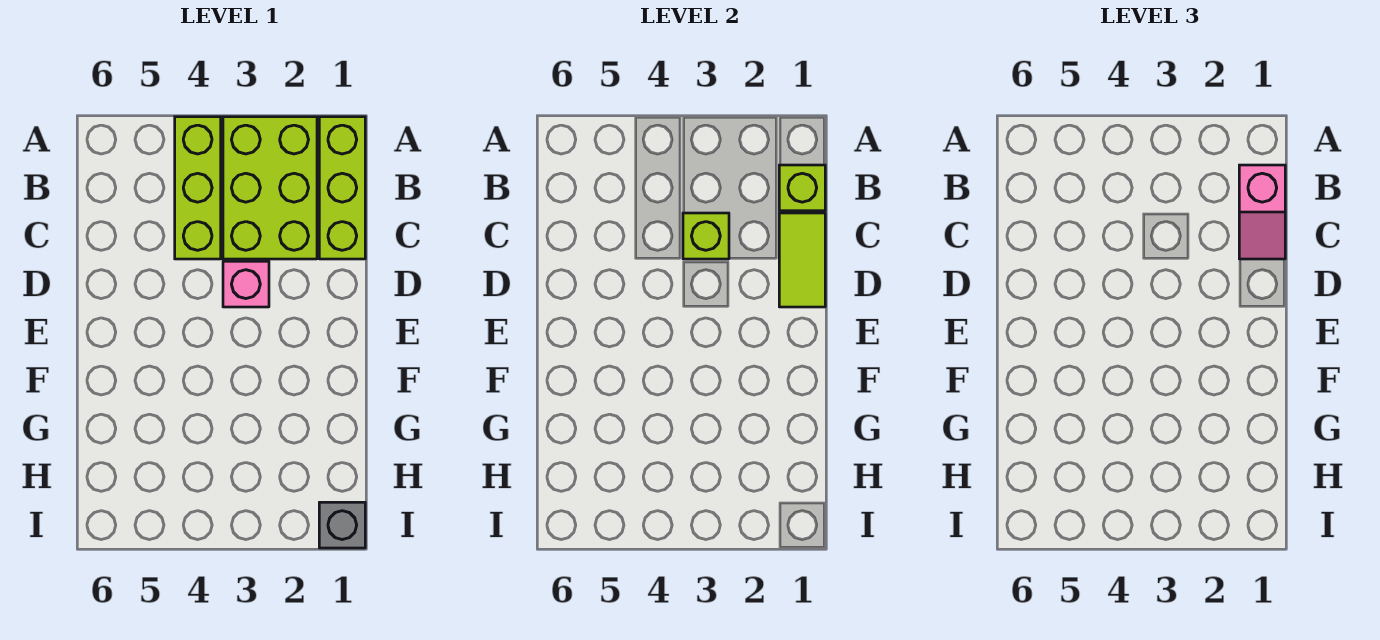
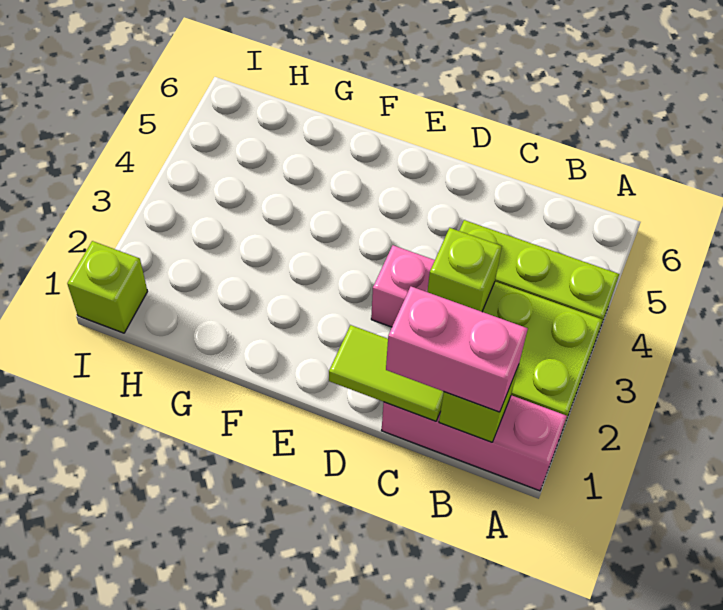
lime 1x3 brick [319,117,365,259] -> pink 1x3 brick [382,395,567,491]
pink 1x2 slope [1239,165,1285,259] -> pink 1x2 brick [386,287,528,412]
grey 1x1 brick [319,502,365,548] -> lime 1x1 brick [67,241,147,333]

